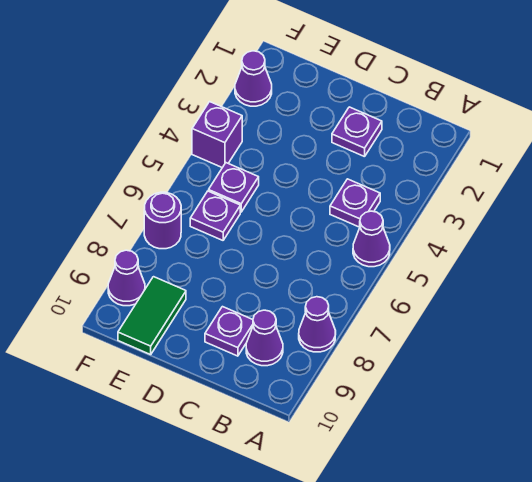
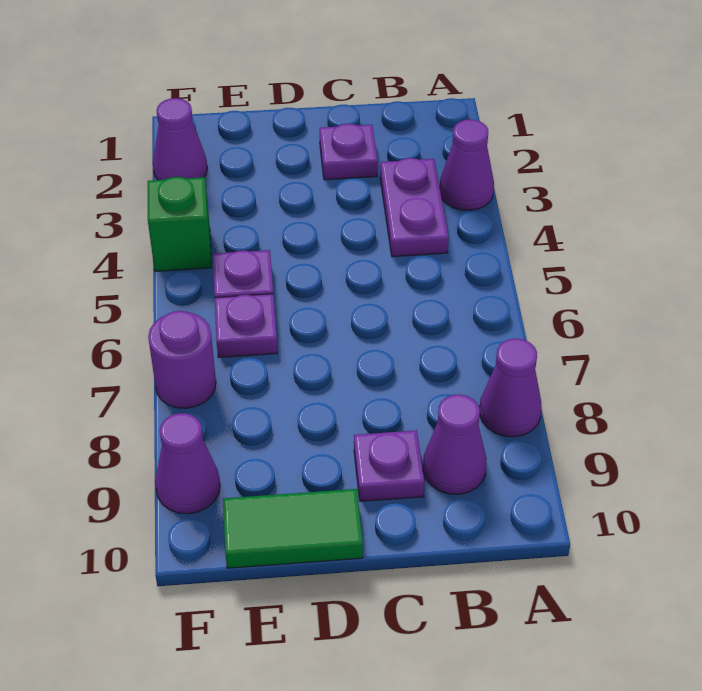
purple 1x1 cone [353,211,390,267] -> purple 1x1 cone moved to [440,120,494,210]
purple 1x1 plate [330,179,380,227] -> purple 1x2 plate [380,158,449,257]
green 1x2 tile [118,277,186,355] -> green 1x2 tile turned to [223,489,363,568]
purple 1x1 brick [192,102,242,168] -> green 1x1 brick [148,177,211,271]

